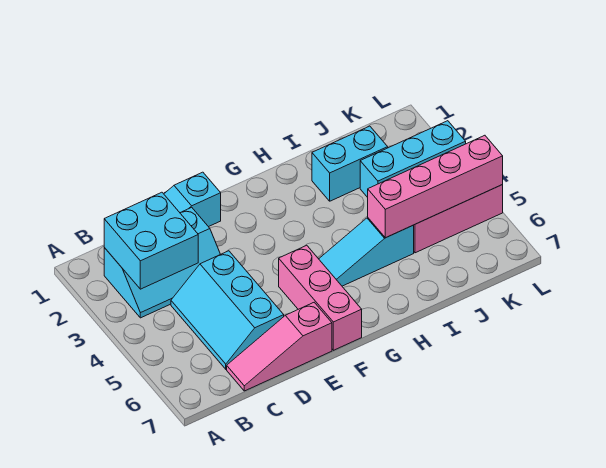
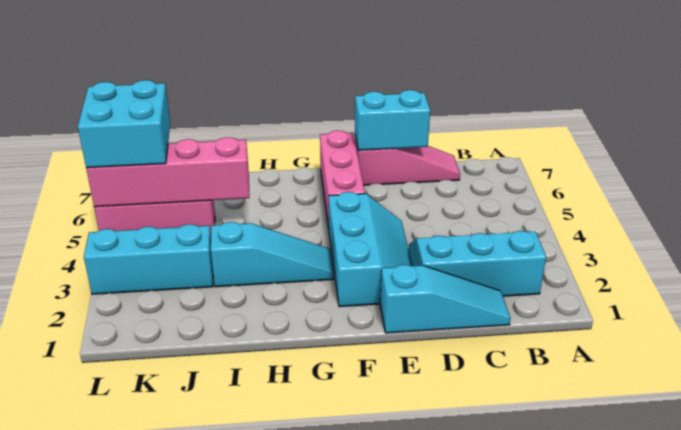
cyan 2x2 brick [104,192,198,289] -> cyan 2x2 brick moved to [78,80,170,168]
cyan 2x3 slope [171,251,284,369] -> cyan 2x3 slope moved to [329,192,412,307]
cyan 1x3 slope [319,218,414,286] -> cyan 1x3 slope moved to [211,222,333,287]
cyan 1x2 brick [312,126,388,201] -> cyan 1x2 brick moved to [355,90,430,150]

